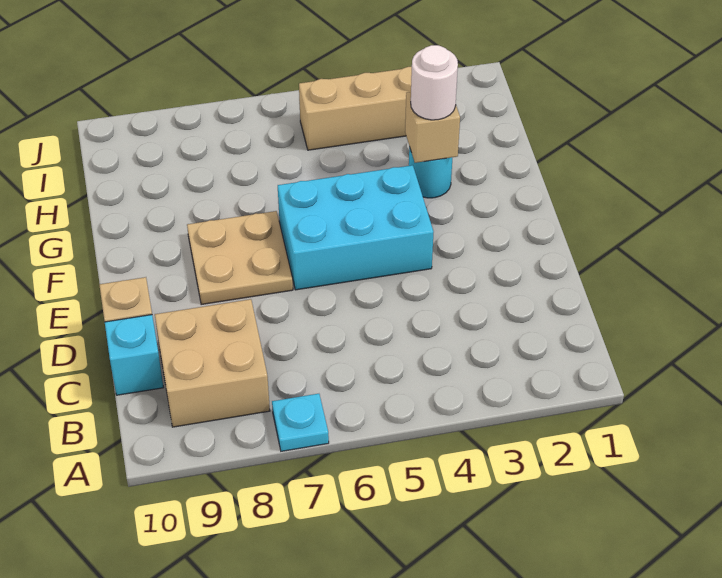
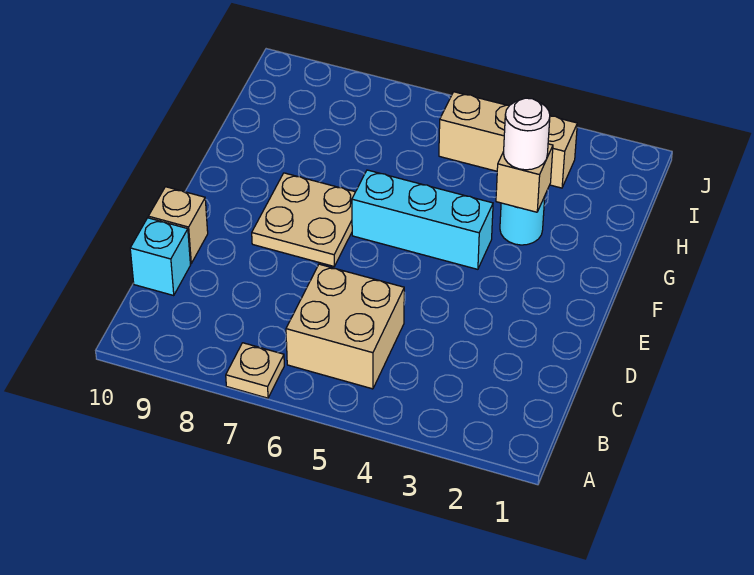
cyan 1x1 plate [272,394,329,451] -> tan 1x1 plate [226,343,284,398]
tan 2x2 brick [155,299,270,427] -> tan 2x2 brick moved to [286,264,404,389]
cyan 2x3 brick [278,165,433,290] -> cyan 1x3 brick [352,170,493,269]

